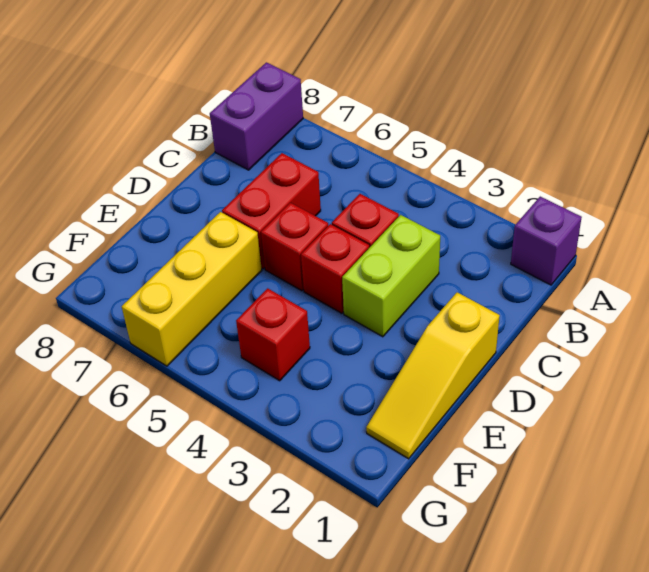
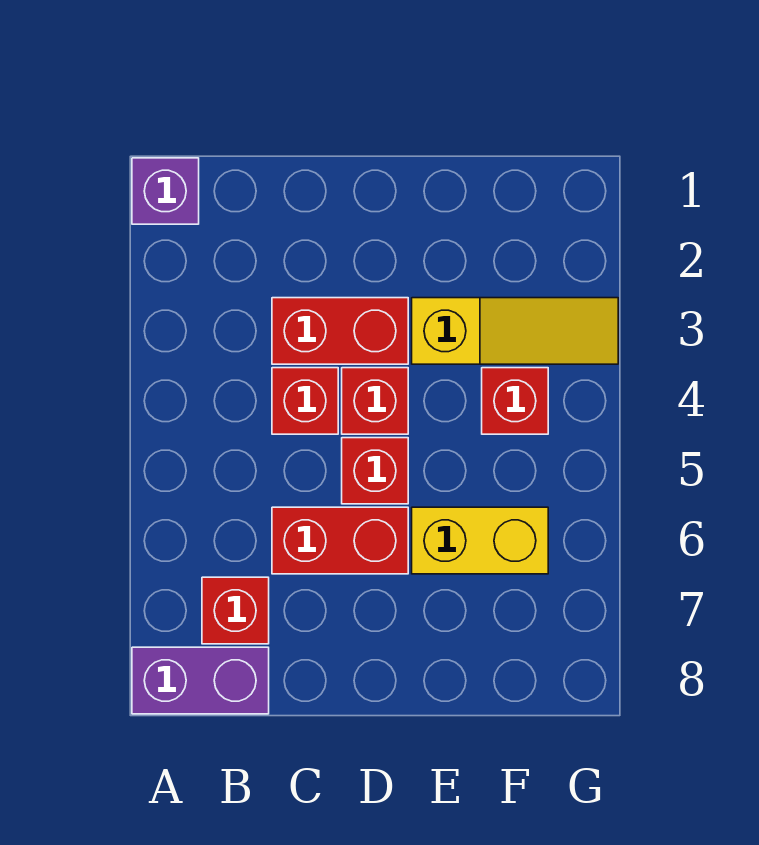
none -> red 1x1 brick [202,577,269,644]
lime 1x2 brick [342,215,440,337] -> red 1x2 brick [272,298,408,364]
yellow 1x3 slope [366,292,500,459] -> yellow 1x3 slope moved to [412,298,618,364]
yellow 1x3 brick [122,212,262,366] -> yellow 1x2 brick [412,507,548,574]

